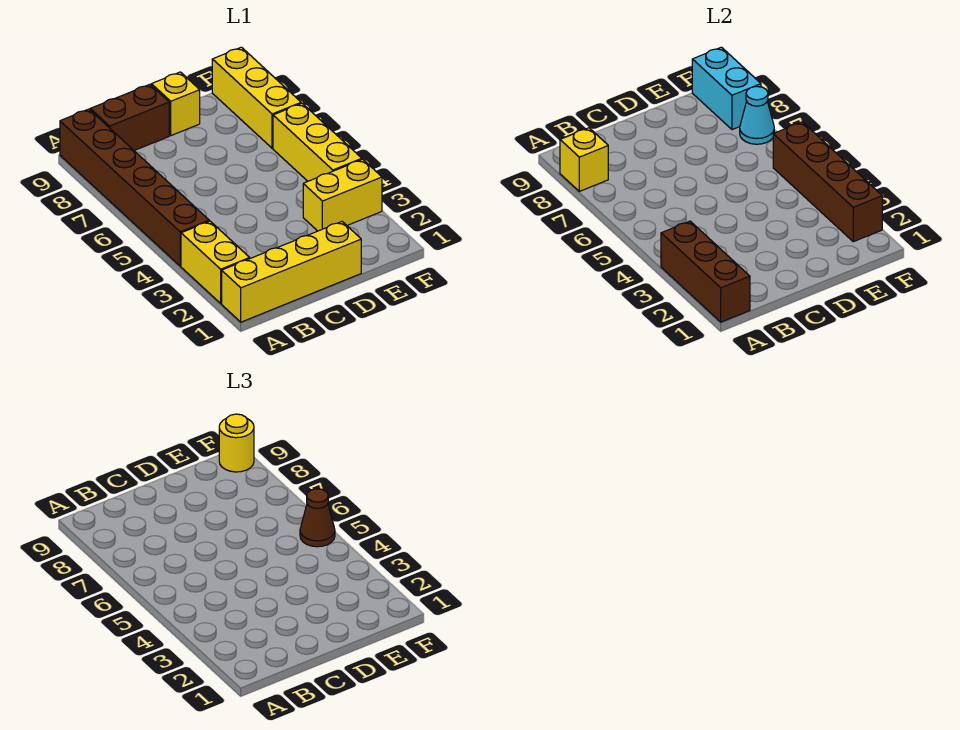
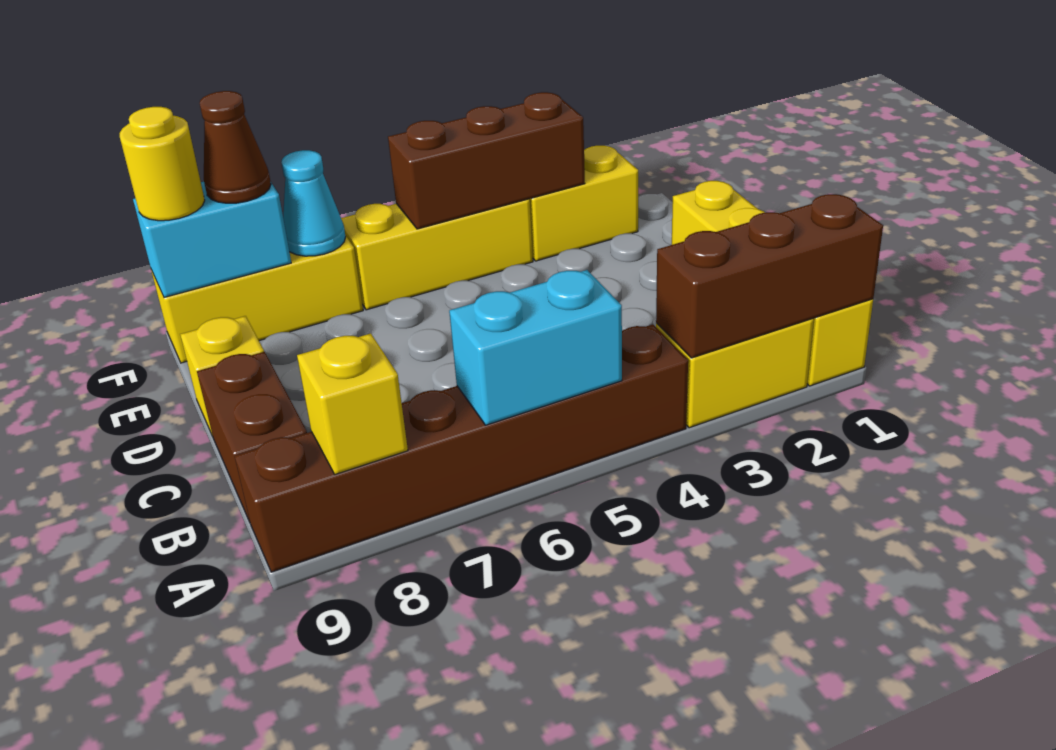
none -> cyan 1x2 brick [449,270,622,425]
yellow 1x2 brick [303,159,382,231] -> yellow 1x2 brick turned to [529,146,638,261]
brown 1x4 brick [773,122,882,242] -> brown 1x3 brick [388,92,585,229]
brown 1x1 cone [300,489,335,547] -> brown 1x1 cone moved to [200,91,271,203]

